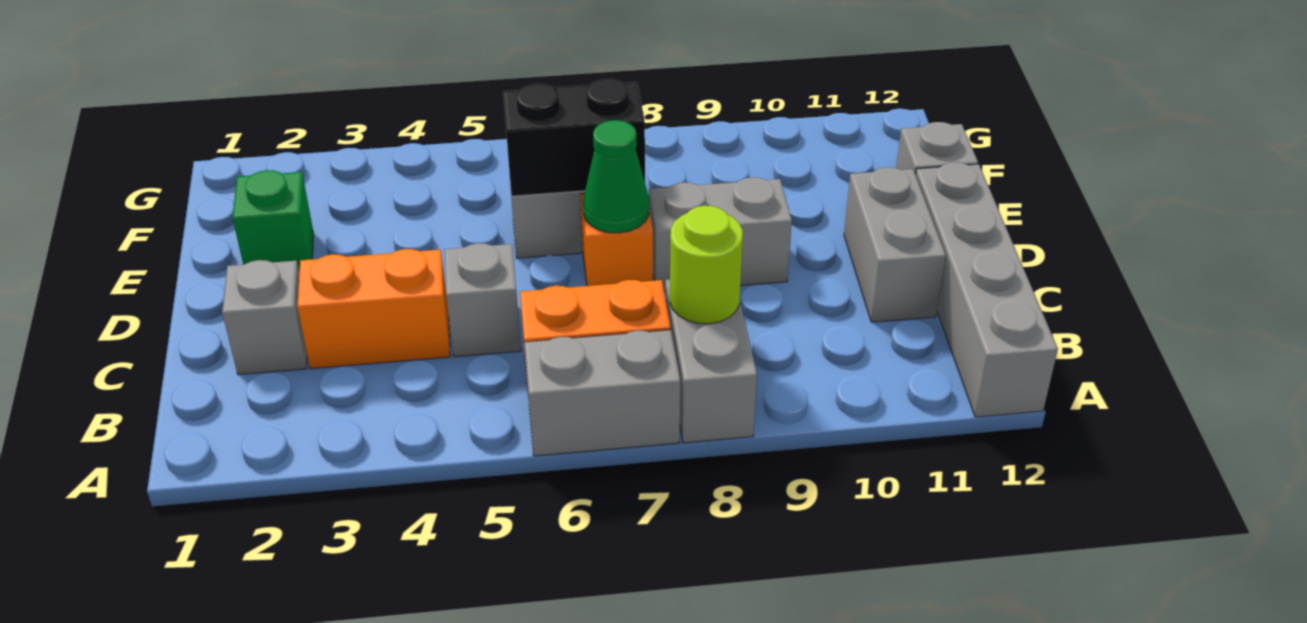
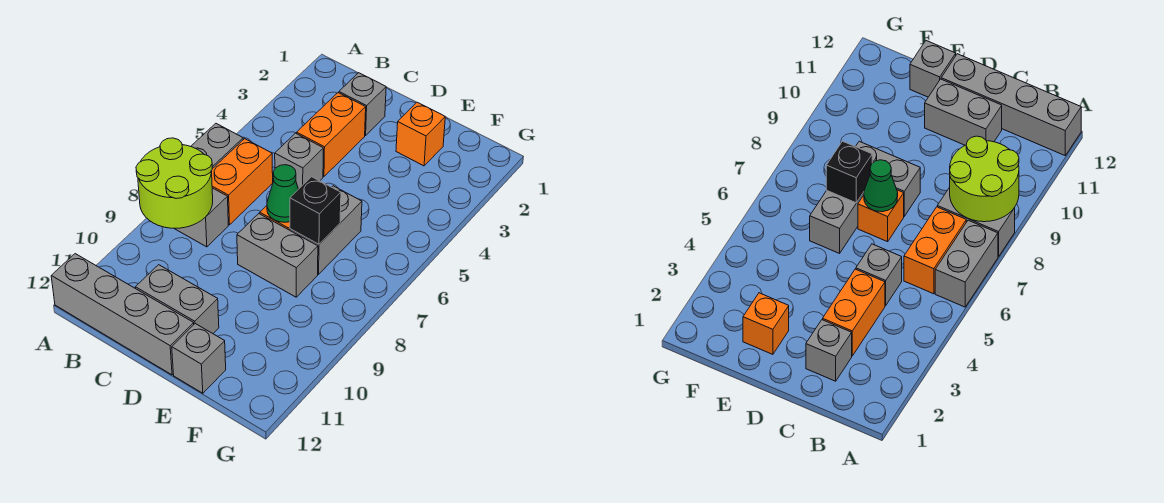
lime 1x1 round brick [670,206,743,324] -> lime 2x2 round brick [136,138,213,228]
grey 1x2 brick [649,177,792,292] -> grey 1x2 brick turned to [237,214,318,297]
green 1x1 brick [233,170,314,272] -> orange 1x1 brick [396,102,445,166]
black 1x2 brick [503,79,645,196] -> black 1x1 brick [290,177,341,244]

